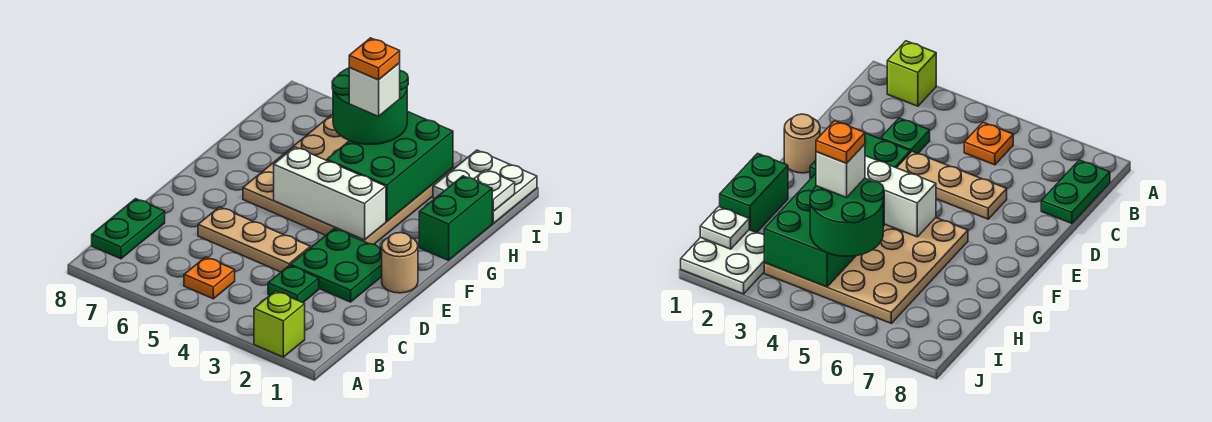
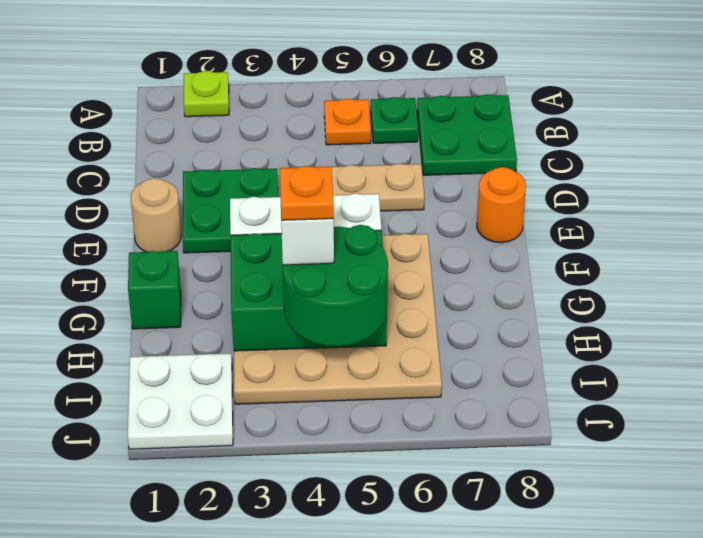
lime 1x1 brick [254,291,305,357] -> lime 1x1 plate [184,71,229,117]
green 1x2 plate [92,199,165,259] -> green 2x2 plate [417,94,517,175]
green 1x1 plate [268,265,319,303] -> green 1x1 plate moved to [371,97,418,143]
none -> orange 1x1 round brick [477,167,526,243]
green 1x2 brick [419,176,493,260] -> green 1x1 brick [128,251,181,329]
green 2x3 brick [327,111,453,221] -> green 2x3 brick turned to [230,230,387,351]
white 1x1 plate [474,170,515,211] -> none

